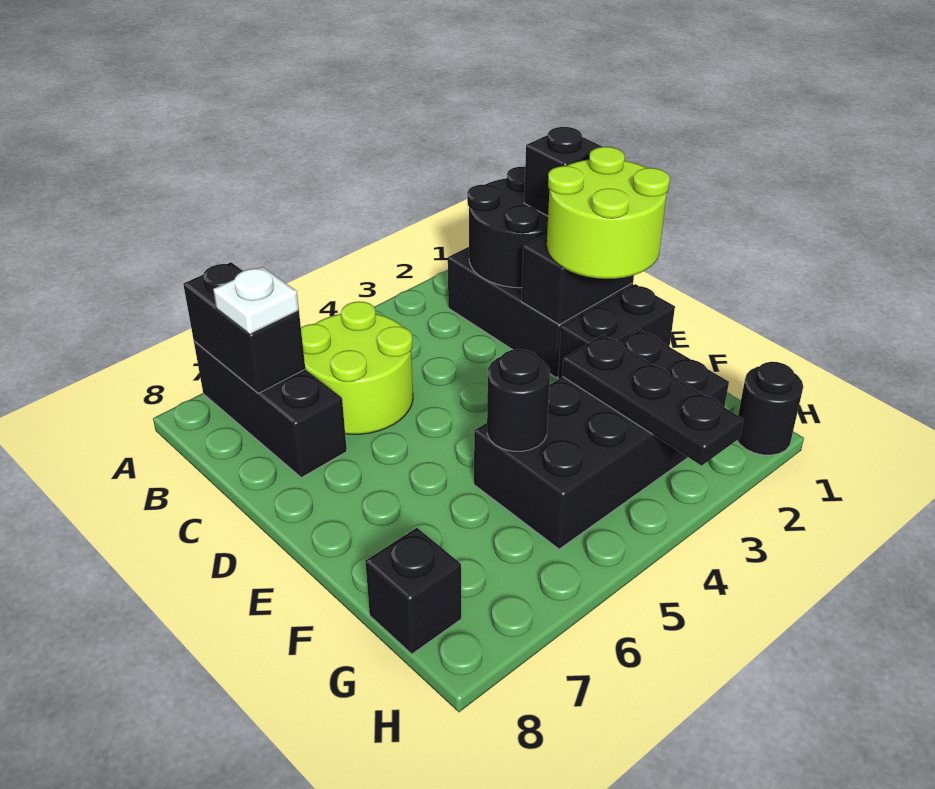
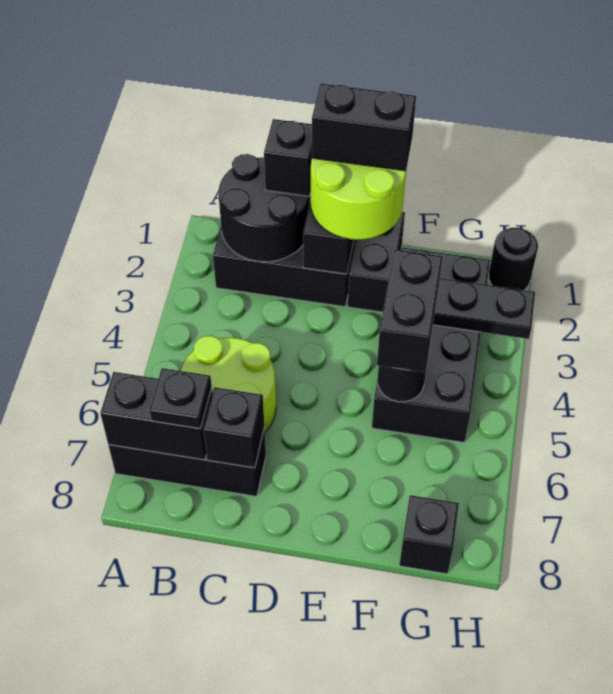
white 1x1 plate [213,267,299,335] -> black 1x1 plate [150,368,212,429]
none -> black 1x1 brick [203,387,264,468]
none -> black 1x2 brick [312,83,416,171]
none -> black 1x2 brick [377,250,443,373]

